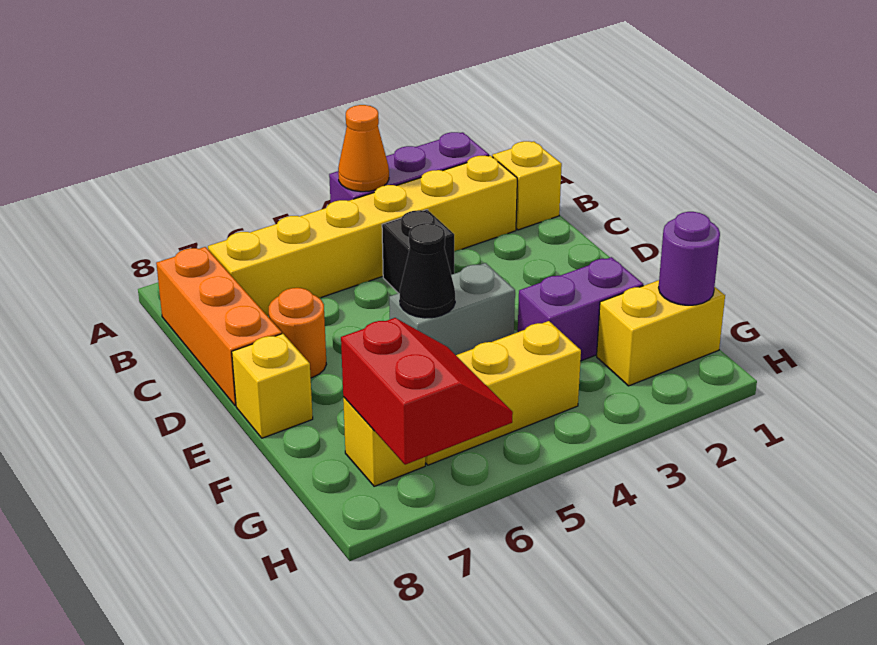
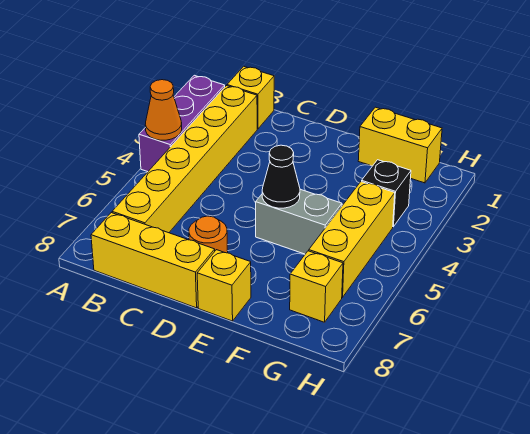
orange 1x3 brick [156,247,282,406] -> yellow 1x3 brick [91,213,215,308]
black 1x1 brick [382,210,454,293] -> black 1x1 brick moved to [362,160,411,227]
grey 1x2 brick [389,263,515,355] -> grey 1x2 brick turned to [256,189,342,254]
purple 1x2 brick [518,257,643,361] -> none
yellow 1x2 brick [597,280,725,386] -> yellow 1x2 brick turned to [358,107,442,183]
purple 1x1 round brick [659,212,720,305] -> none
red 2x2 slope [341,318,513,465] -> none

